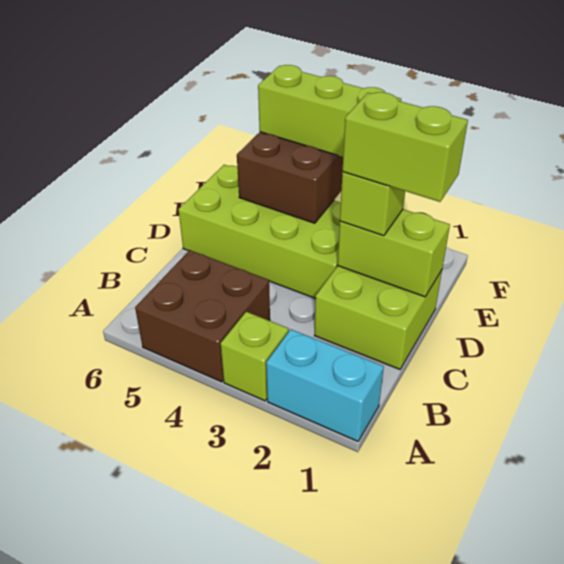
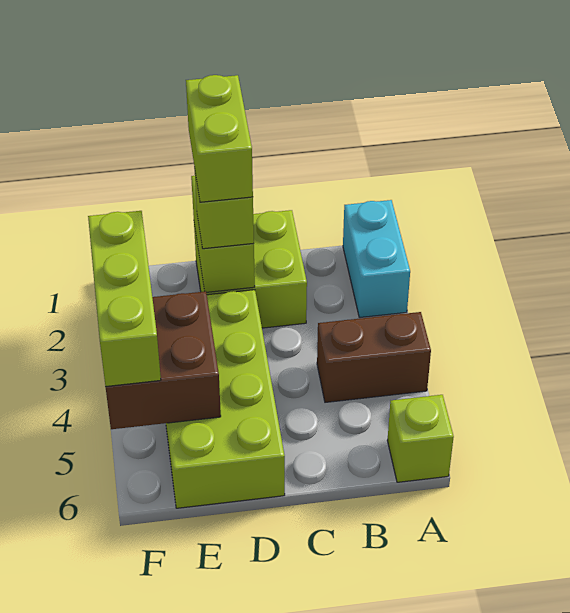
lime 1x1 brick [221,312,289,401] -> lime 1x1 brick moved to [387,395,454,482]
brown 2x2 brick [135,250,270,382] -> brown 1x2 brick [317,312,431,402]

